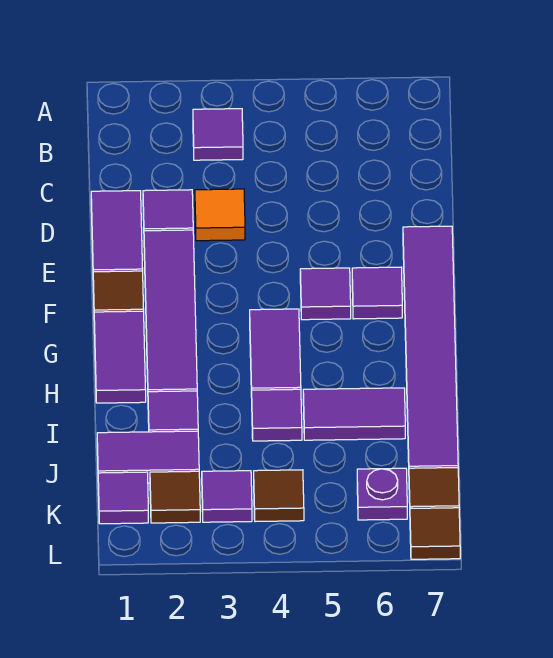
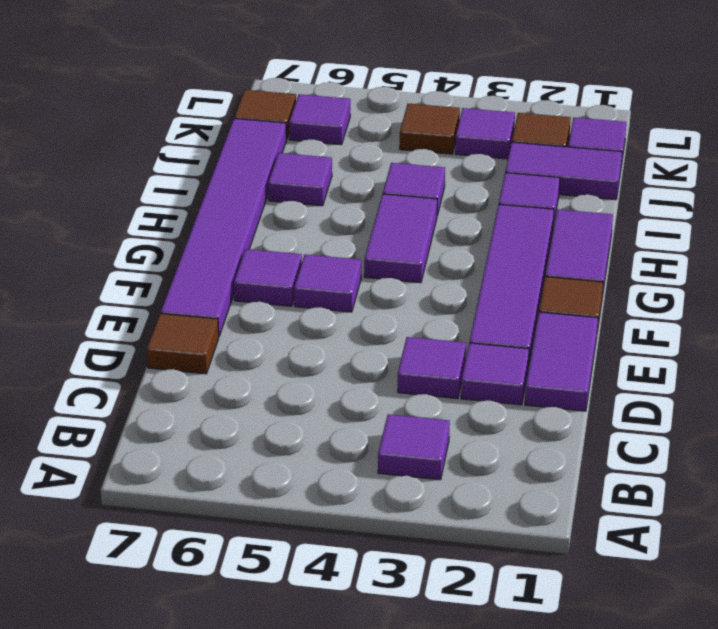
orange 1x1 tile [195,189,245,241] -> purple 1x1 tile [398,337,466,399]
purple 1x2 tile [303,388,405,440] -> purple 1x1 tile [268,153,332,206]
purple 1x1 plate [357,468,407,520] -> purple 1x1 tile [289,94,350,145]
brown 1x1 tile [410,508,460,559] -> brown 1x1 tile moved to [147,313,219,374]

